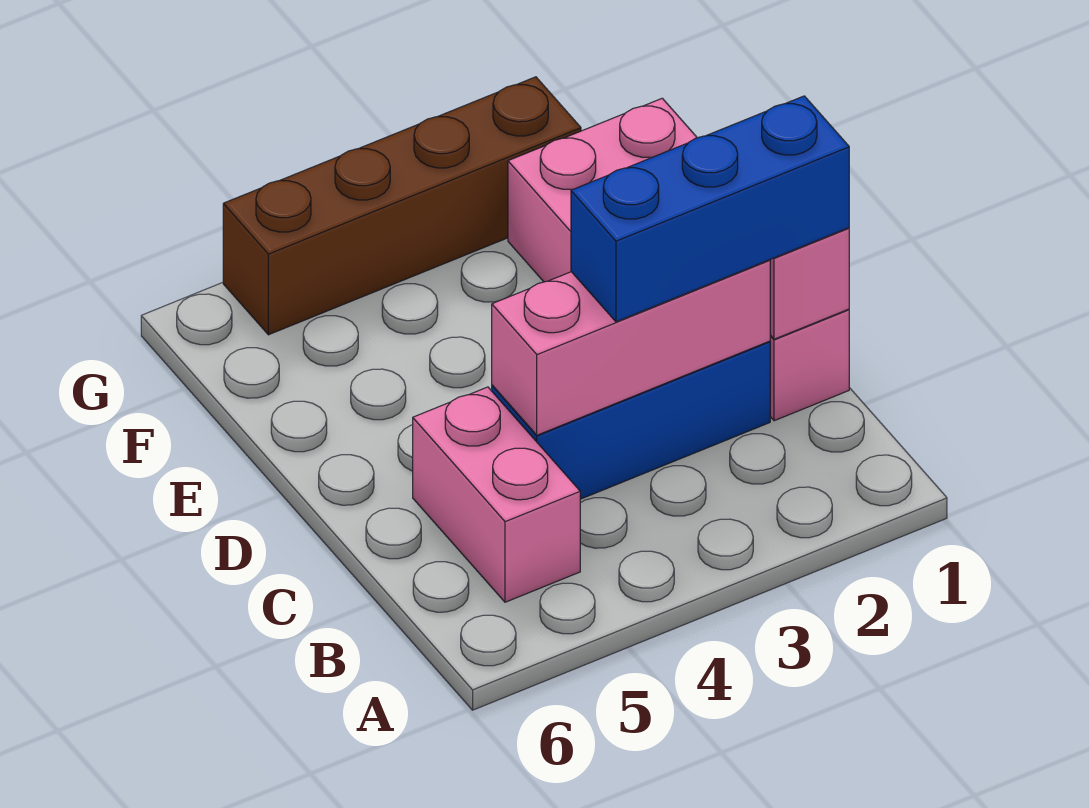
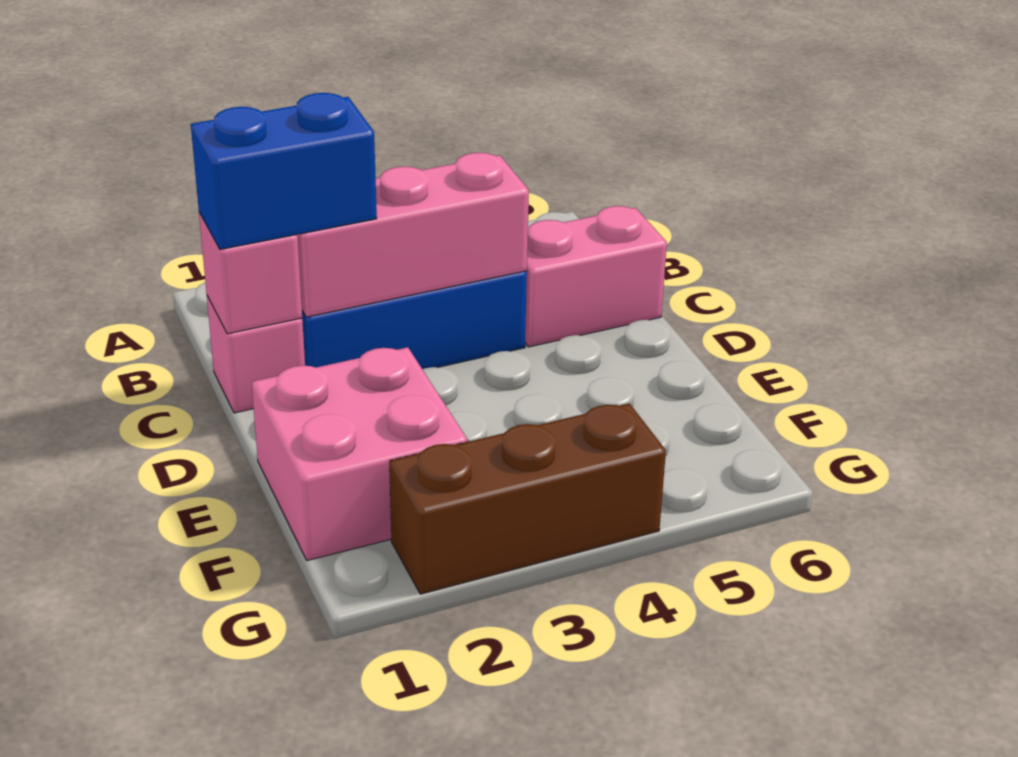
pink 1x2 brick [413,387,580,602] -> pink 1x2 brick turned to [525,206,667,347]
blue 1x3 brick [571,96,849,322] -> blue 1x2 brick [191,93,377,249]
brown 1x4 brick [223,77,581,335] -> brown 1x3 brick [389,403,666,594]

